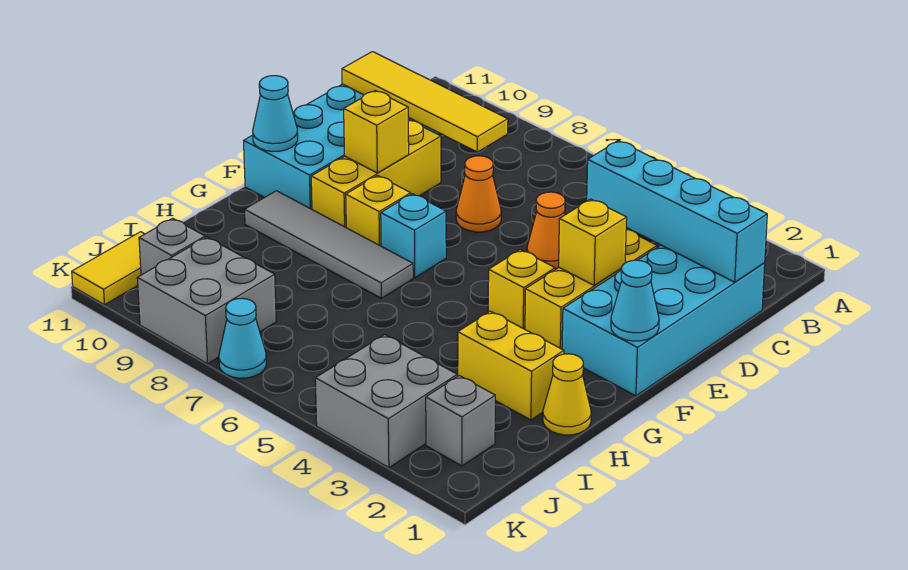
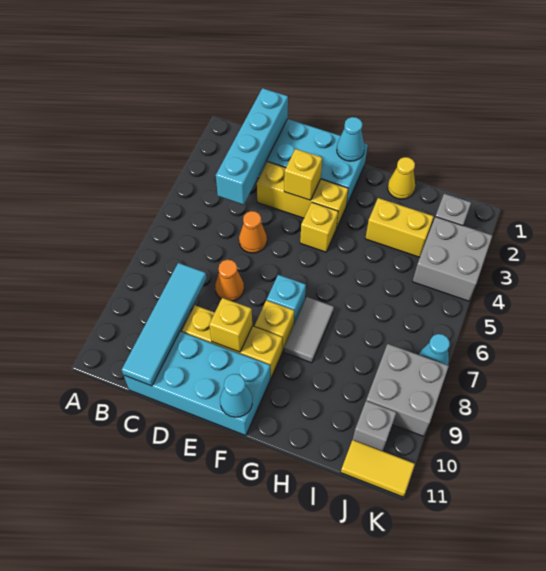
yellow 1x4 tile [342,52,508,152] -> cyan 1x4 tile [122,263,206,386]
grey 1x4 tile [245,191,413,298] -> grey 1x2 tile [284,297,334,363]
yellow 1x2 brick [458,311,564,420] -> yellow 1x2 brick turned to [365,198,434,257]

